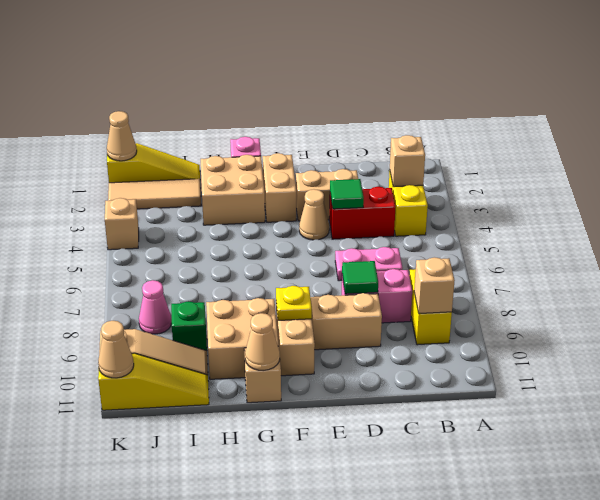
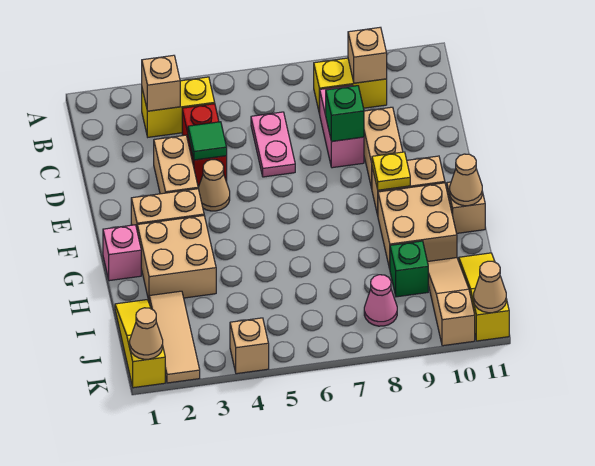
green 1x1 tile [342,261,378,294] -> green 1x1 brick [326,86,364,141]

